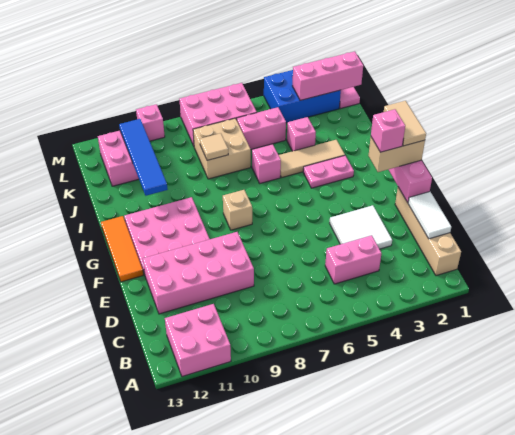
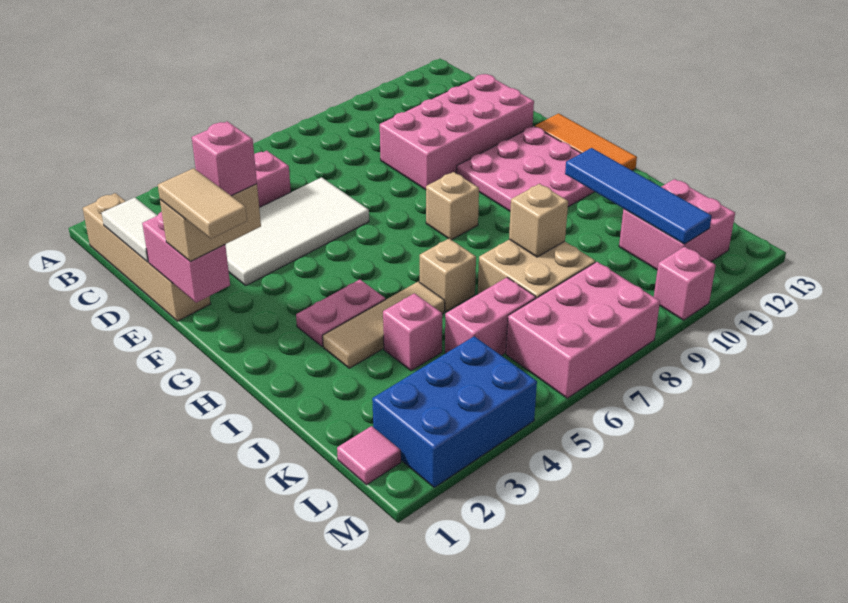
pink 2x2 brick [165,304,231,376] -> none
white 2x2 tile [330,205,392,249] -> white 2x4 tile [225,177,369,285]
pink 1x1 brick [252,144,281,183] -> tan 1x1 brick [420,239,476,312]
tan 1x1 tile [200,133,228,160] -> tan 1x1 brick [509,184,568,257]
pink 1x3 brick [293,51,363,100] -> none

